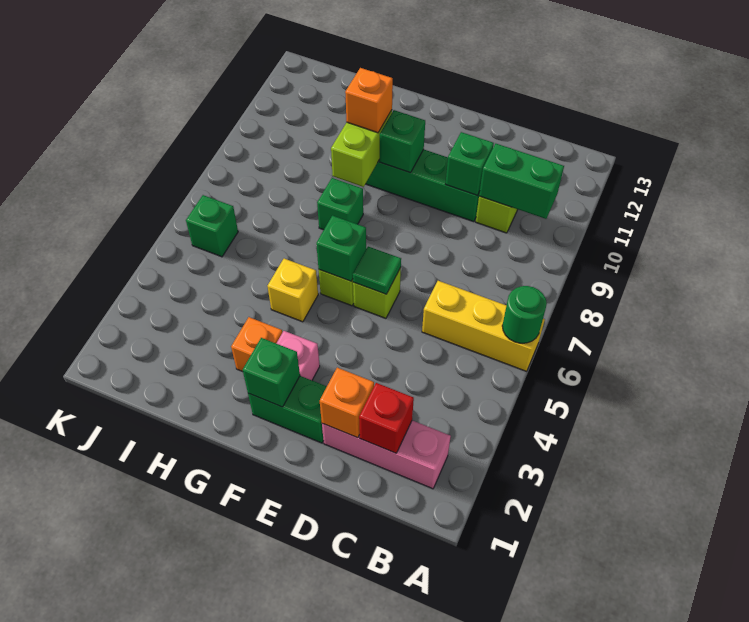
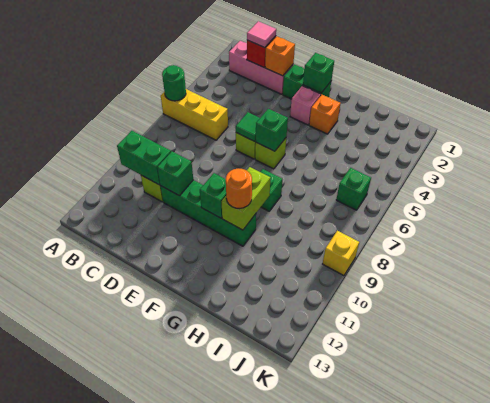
none -> pink 1x1 tile [247,21,276,48]
yellow 1x1 brick [268,259,318,322] -> yellow 1x1 brick moved to [323,231,359,276]
orange 1x1 brick [345,68,393,133] -> orange 1x1 round brick [226,169,252,208]

